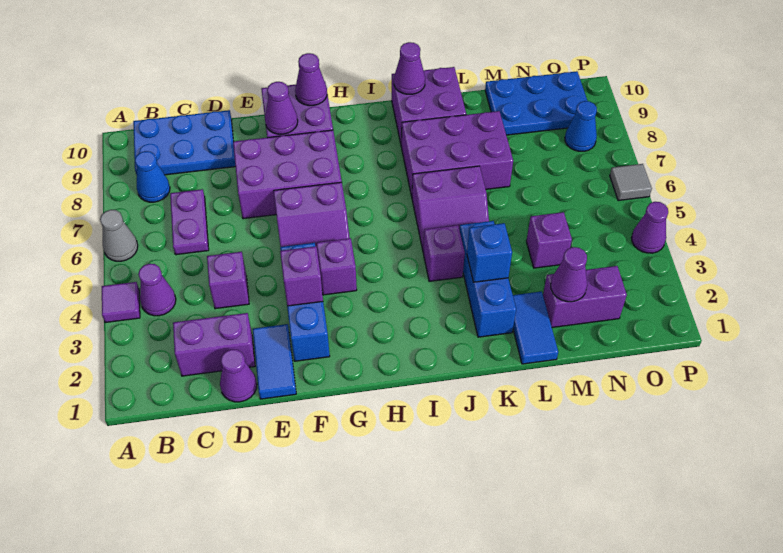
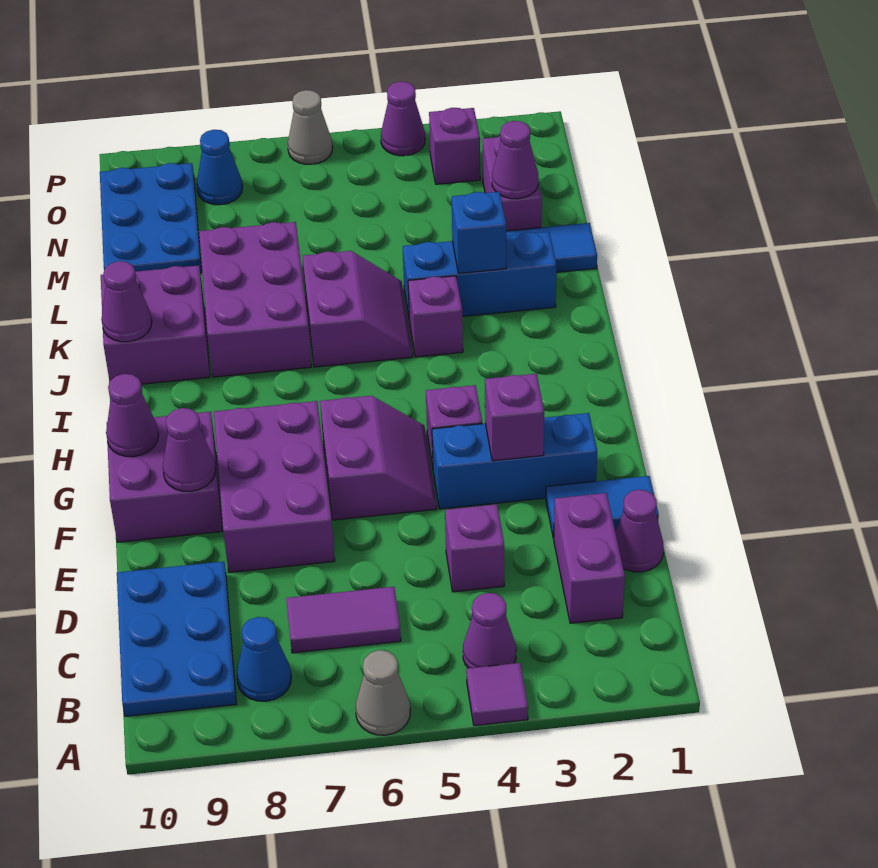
purple 1x2 plate [170,189,209,255] -> purple 1x2 tile [286,587,401,653]
purple 1x1 brick [526,212,572,268] -> purple 1x1 brick moved to [429,108,480,184]
grey 1x1 tile [610,164,652,201] -> grey 1x1 cone [288,90,333,164]

